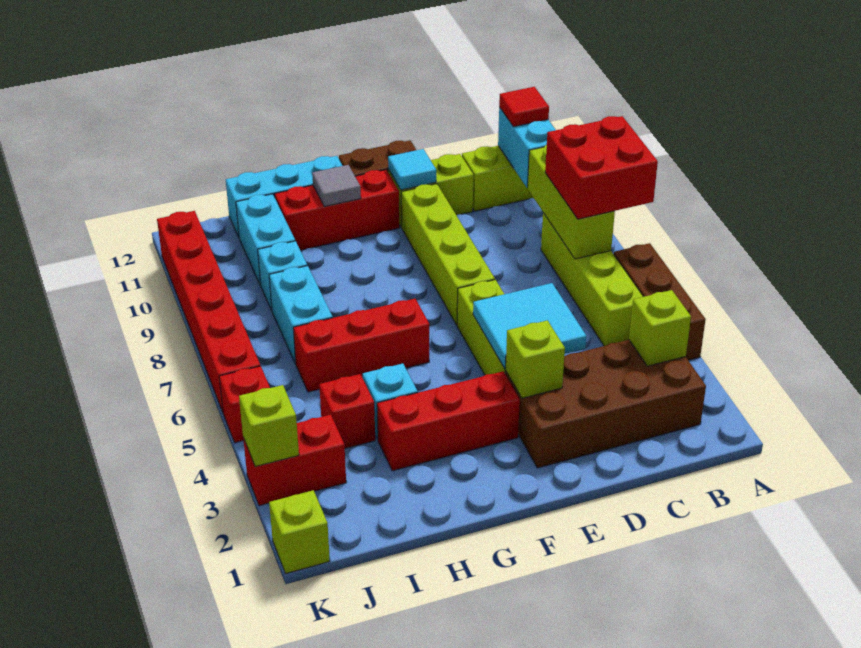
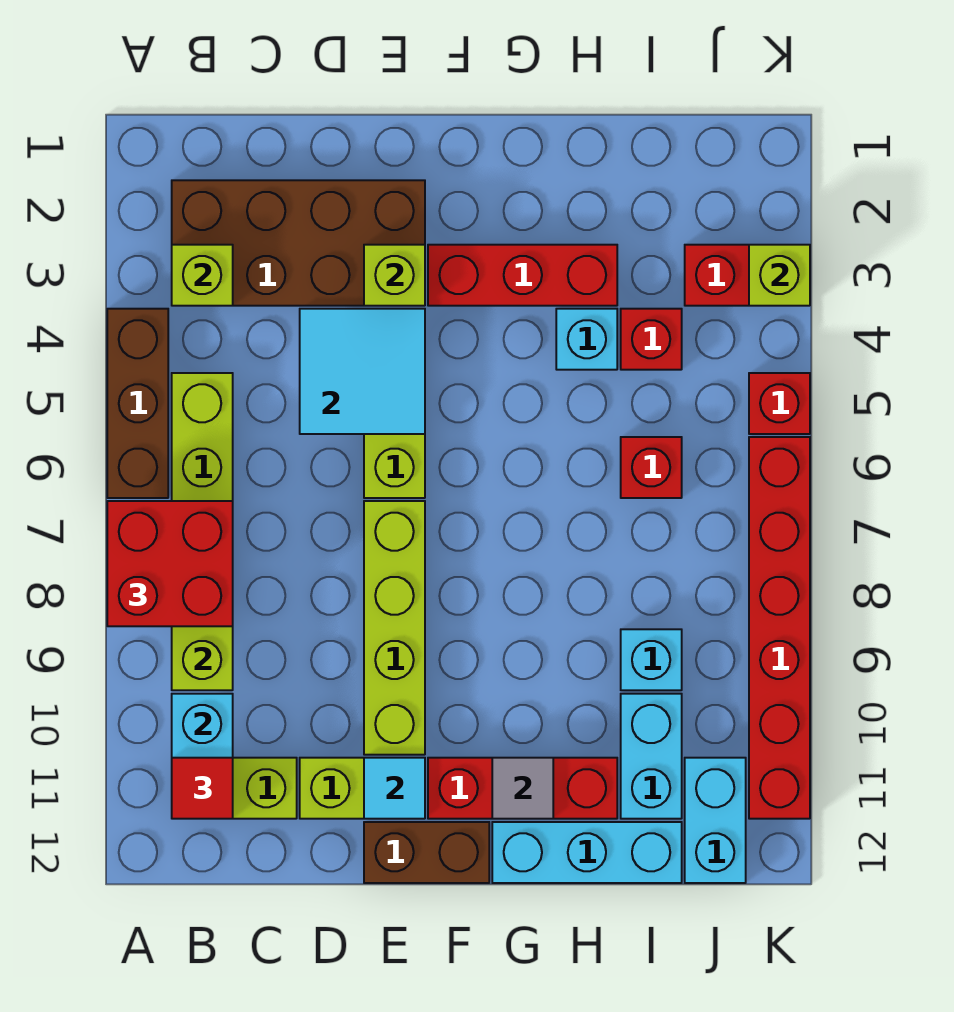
red 1x3 brick [293,299,429,392] -> red 1x1 brick [621,437,682,498]
cyan 1x2 brick [269,266,333,364] -> cyan 1x2 brick moved to [685,758,746,883]
lime 1x1 brick [269,490,330,573] -> none

